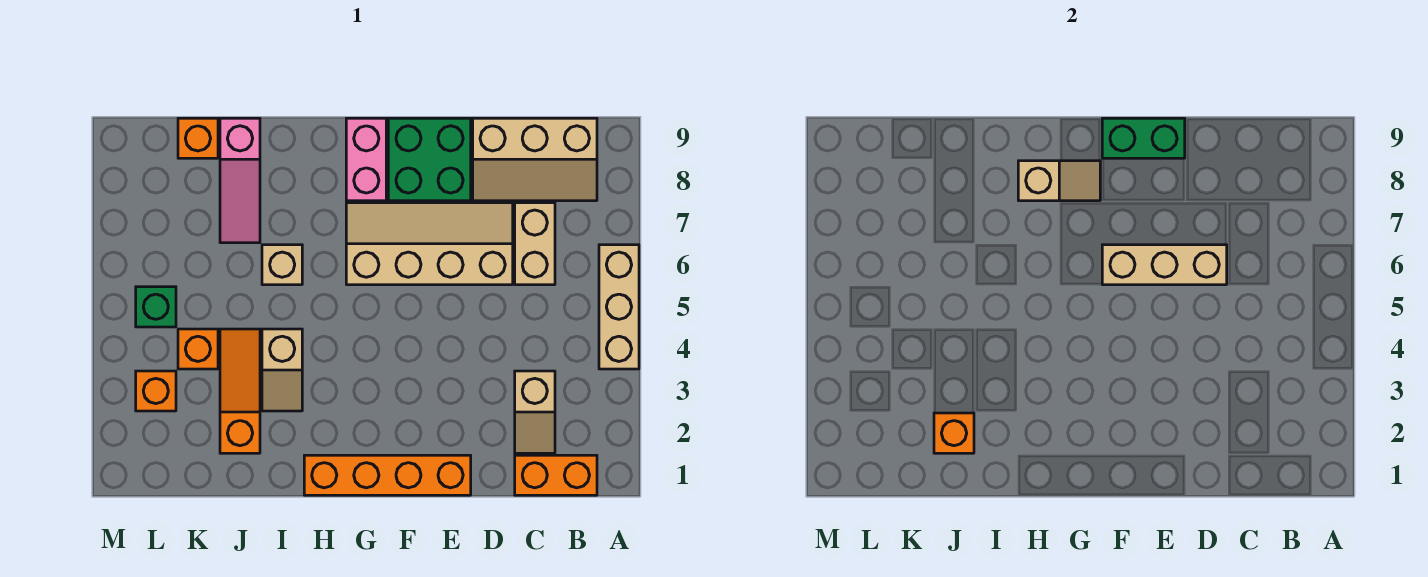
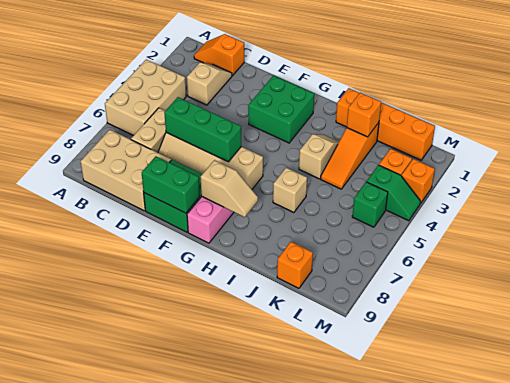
tan 1x3 brick [599,245,639,369] -> tan 2x3 brick [105,59,186,136]
orange 1x2 brick [515,455,597,495] -> orange 1x2 slope [194,34,244,76]
tan 2x3 slope [473,118,597,201] -> tan 2x3 brick [80,130,171,211]
tan 1x3 brick [1102,245,1227,285] -> green 1x3 brick [164,97,241,162]
orange 1x4 brick [304,455,471,495] -> orange 1x4 brick moved to [336,88,435,160]
none -> green 2x2 brick [248,75,314,143]
tan 1x2 slope [1018,161,1100,201] -> tan 1x2 slope turned to [201,160,258,217]
pink 1x3 slope [220,118,260,243] -> none
orange 1x1 brick [178,329,218,369] -> orange 1x1 brick moved to [402,159,435,203]
none -> green 1x2 slope [367,165,421,221]

